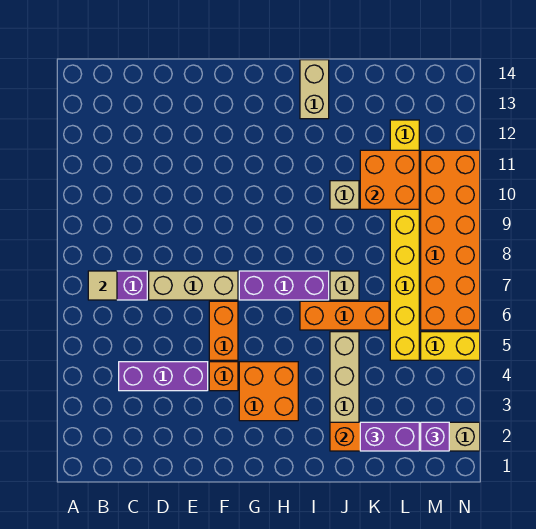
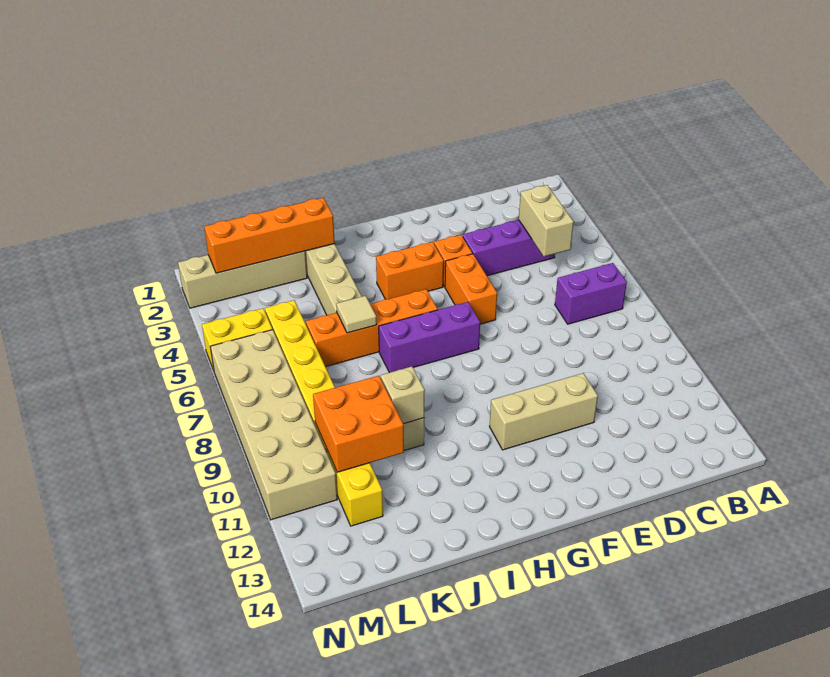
tan 1x1 tile [88,271,117,300] -> tan 1x1 tile moved to [336,296,377,333]
tan 1x3 brick [149,271,238,300] -> tan 1x3 brick moved to [490,373,598,450]
orange 2x2 brick [239,362,298,421] -> orange 1x2 brick [376,242,444,299]
orange 1x3 brick [300,301,389,330] -> orange 1x4 brick [306,289,438,367]
tan 1x2 brick [300,60,329,119] -> tan 1x2 brick moved to [519,185,573,256]
tan 1x1 brick [330,271,359,300] -> tan 1x1 brick moved to [381,366,425,424]
purple 1x2 brick [360,422,419,451] -> none
purple 1x1 brick [421,422,449,451] -> none
orange 2x6 brick [421,150,480,330] -> tan 2x6 brick [210,330,337,520]

